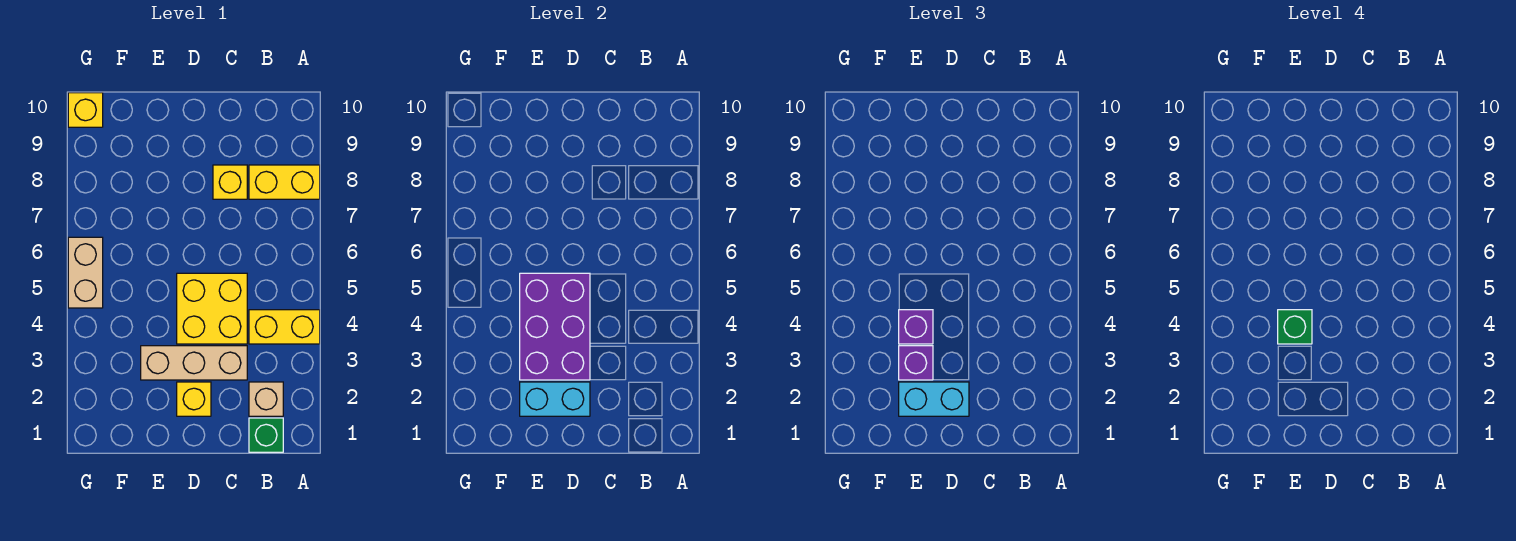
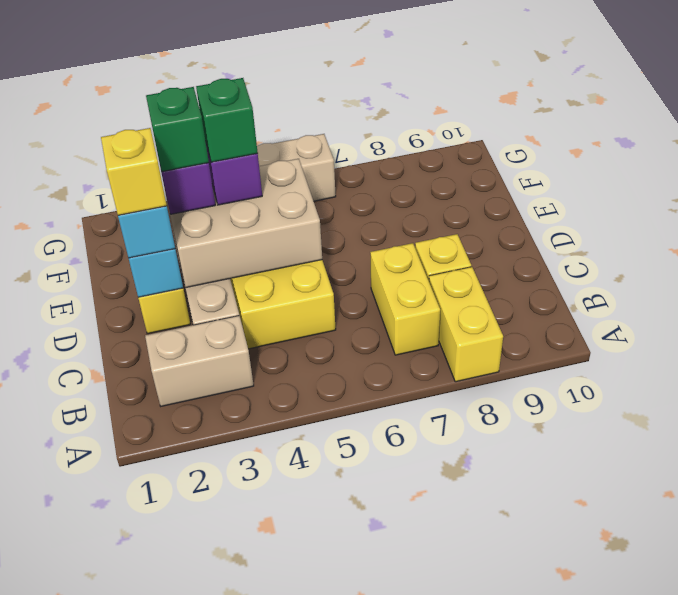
yellow 1x2 brick [249,310,320,344] -> yellow 1x2 brick moved to [370,243,440,355]
green 1x1 brick [249,418,283,452] -> green 1x1 brick moved to [146,87,209,172]
tan 1x1 brick [249,382,283,416] -> tan 1x2 brick [145,316,254,406]
purple 2x3 brick [520,273,590,380] -> tan 2x3 brick [166,159,322,287]
yellow 1x1 brick [68,93,103,127] -> yellow 1x1 brick moved to [101,128,167,215]

